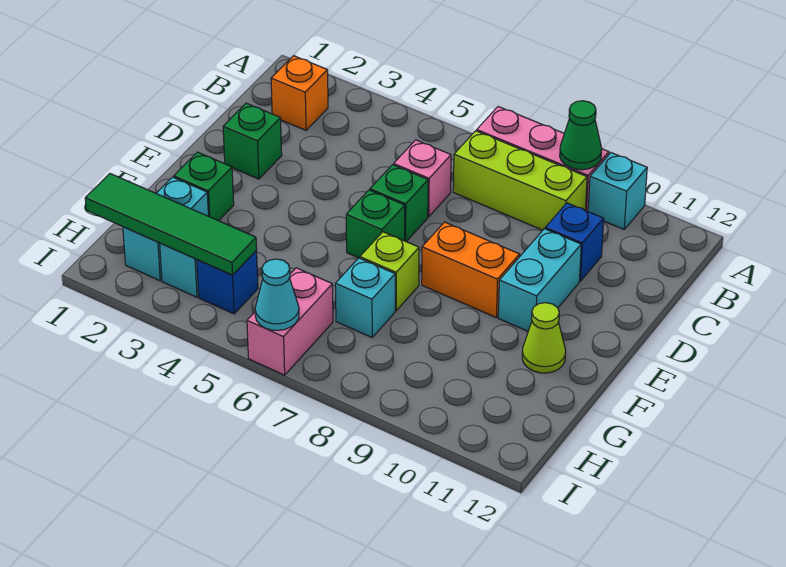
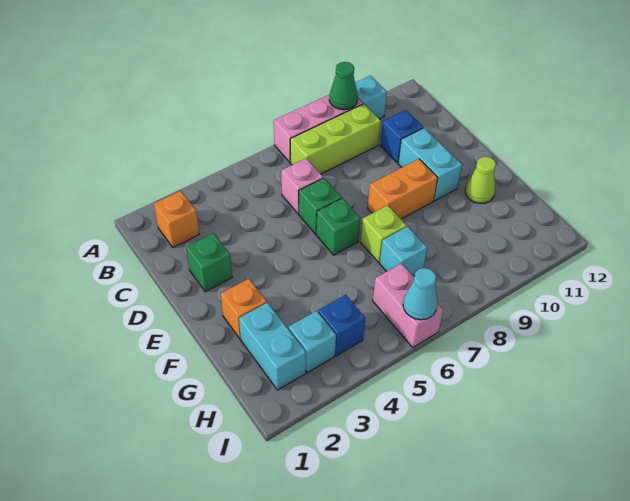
green 1x1 brick [174,152,234,221] -> orange 1x1 brick [221,279,267,339]
green 1x4 tile [85,174,257,275] -> none

